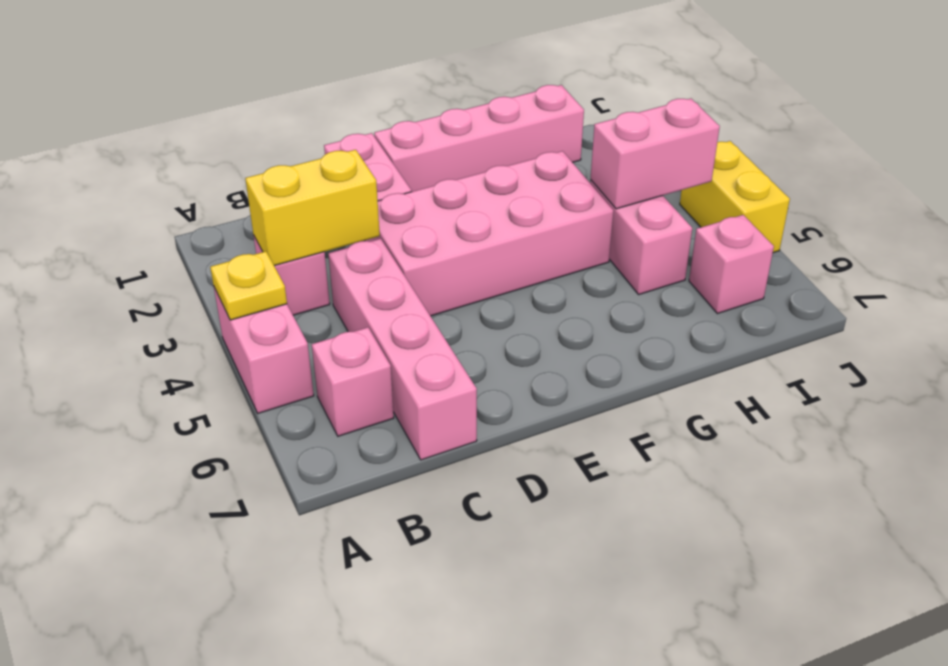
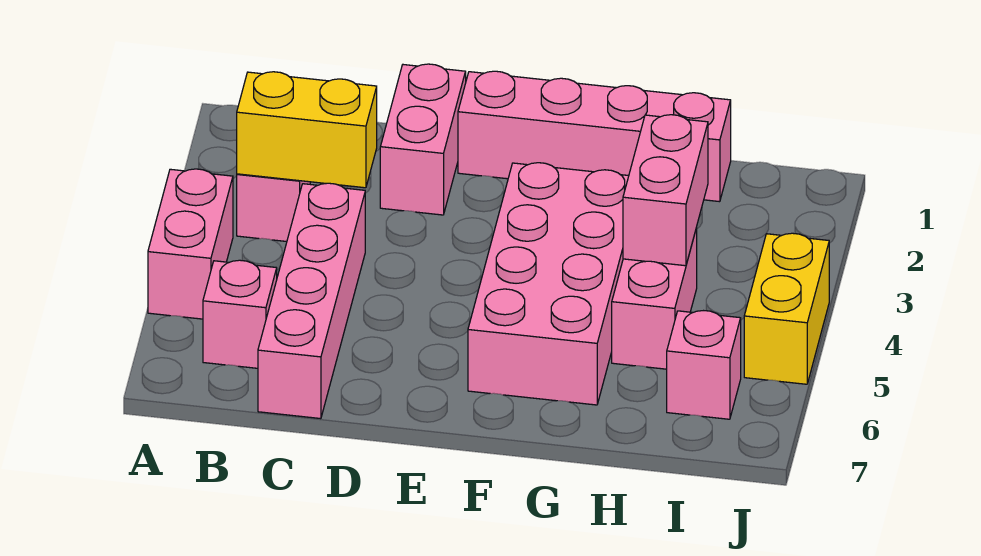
yellow 1x1 plate [210,251,287,320] -> none
pink 2x4 brick [365,151,613,316] -> pink 2x4 brick turned to [468,163,629,405]
pink 1x2 brick [591,99,720,209] -> pink 1x2 brick turned to [623,115,708,266]

